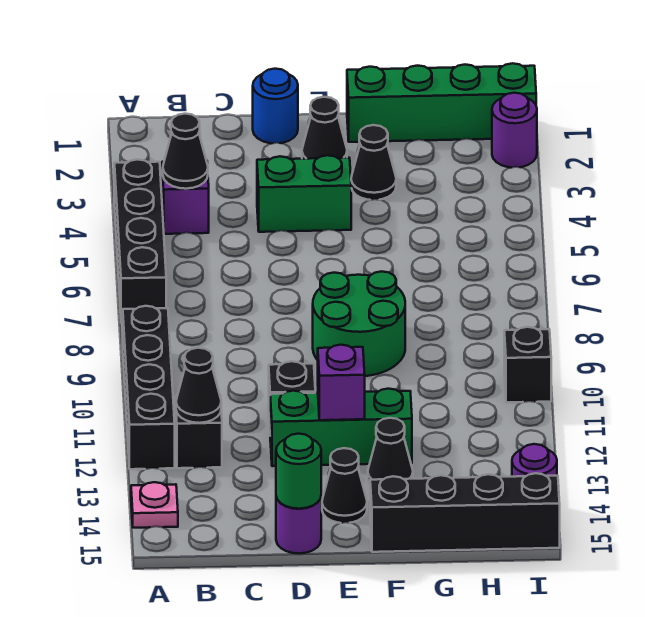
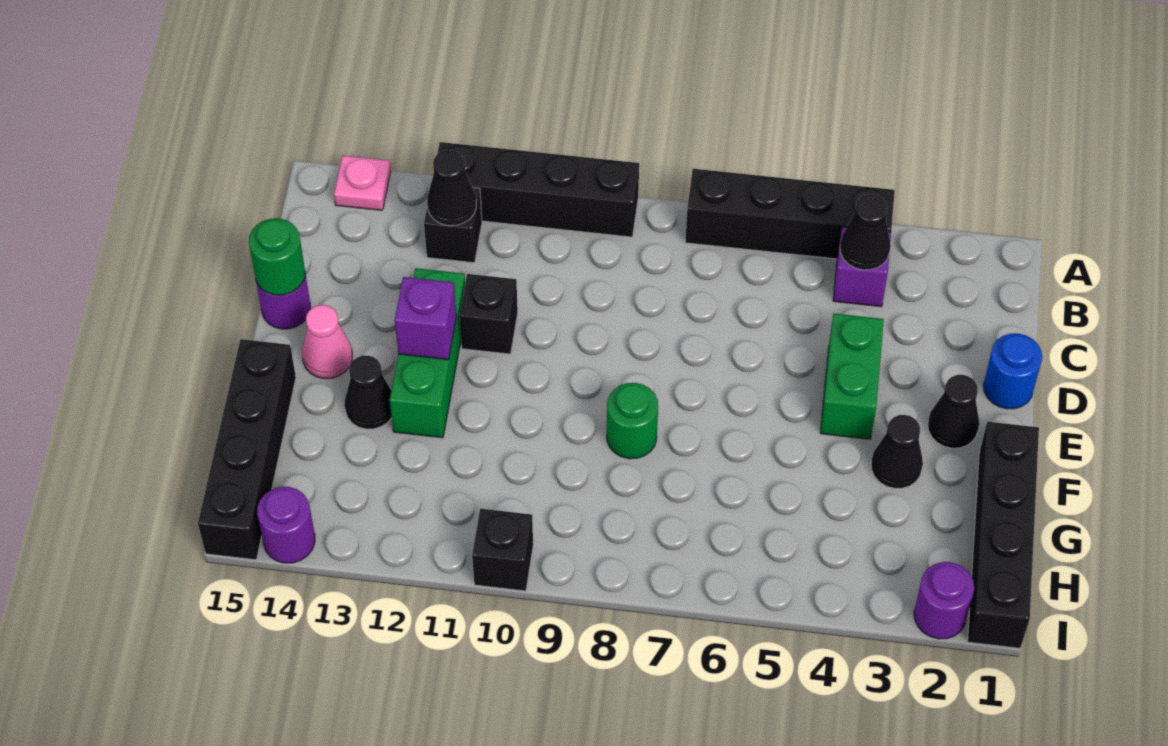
green 2x2 round brick [313,271,405,376] -> green 1x1 round brick [607,383,658,459]
black 1x1 cone [322,448,367,523] -> pink 1x1 cone [302,305,352,378]
green 1x4 brick [347,63,536,142] -> black 1x4 brick [968,422,1039,648]

